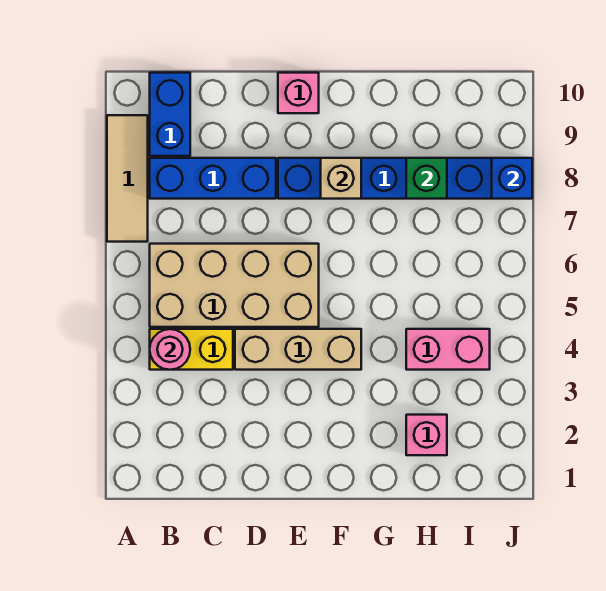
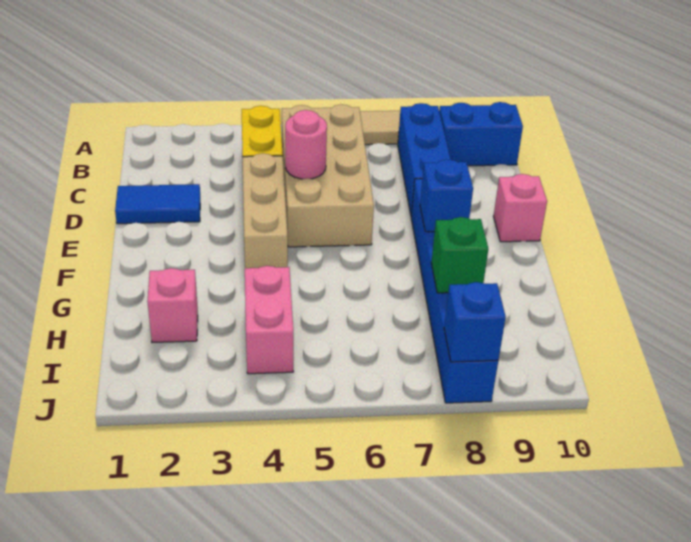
pink 1x1 round brick [150,329,190,370] -> pink 1x1 round brick moved to [285,110,327,179]
none -> blue 1x2 tile [115,184,200,224]
tan 1x1 brick [321,158,361,199] -> blue 1x1 brick [420,159,473,232]

